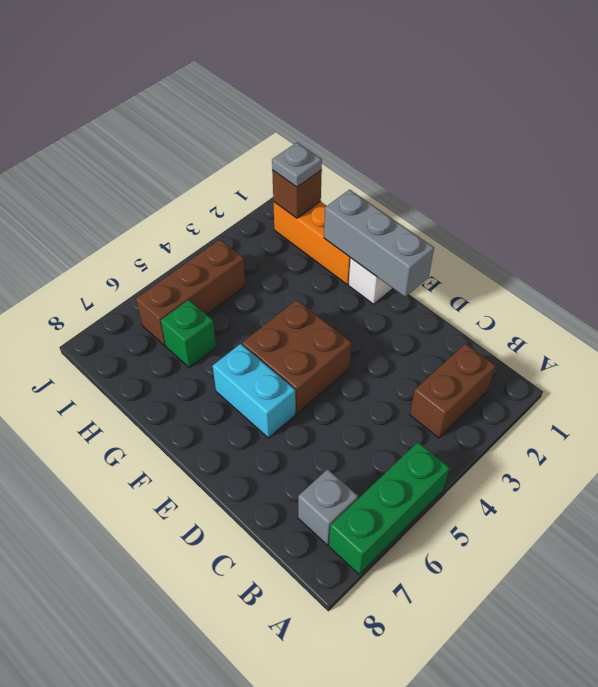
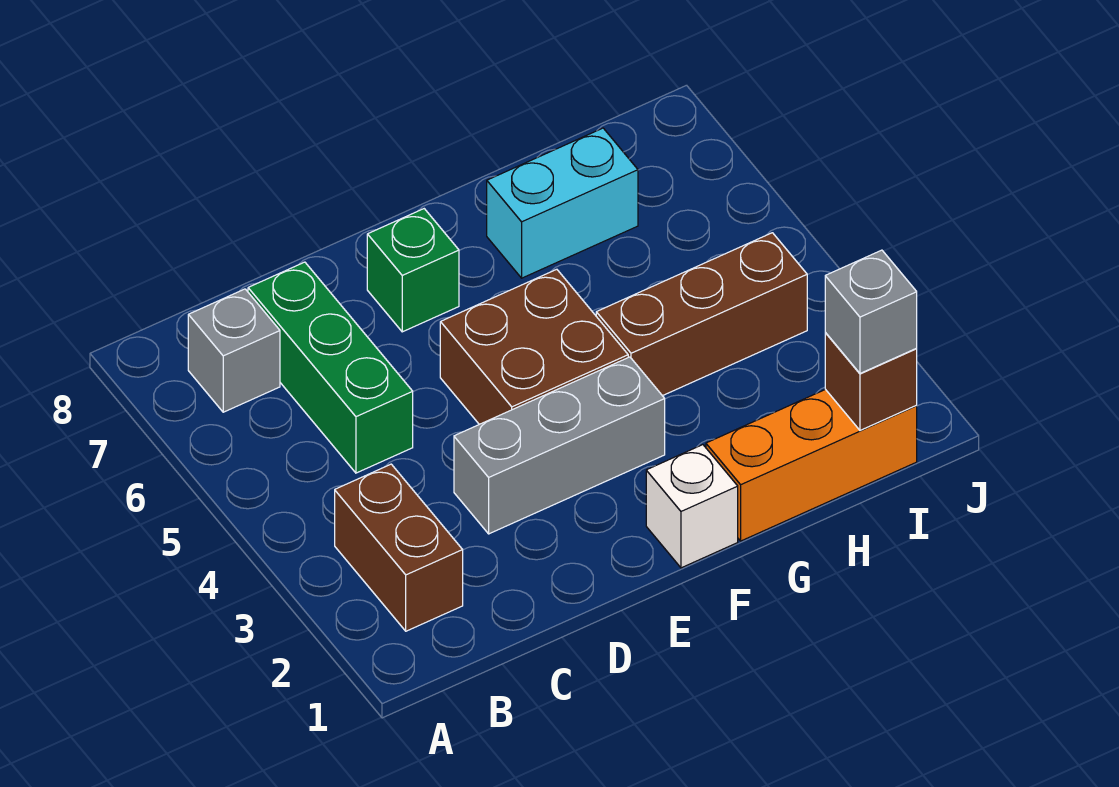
green 1x3 brick [329,442,450,574] -> green 1x3 brick moved to [248,262,413,473]
grey 1x3 brick [324,190,434,297] -> grey 1x3 brick moved to [454,357,665,534]
cyan 1x2 brick [213,344,296,438] -> cyan 1x2 brick moved to [487,128,638,278]
green 1x1 brick [161,300,216,368] -> green 1x1 brick moved to [367,209,459,332]
grey 1x1 plate [272,143,322,187] -> grey 1x1 brick [825,250,917,373]
brown 1x3 brick [136,240,246,346] -> brown 1x3 brick turned to [596,233,807,396]

